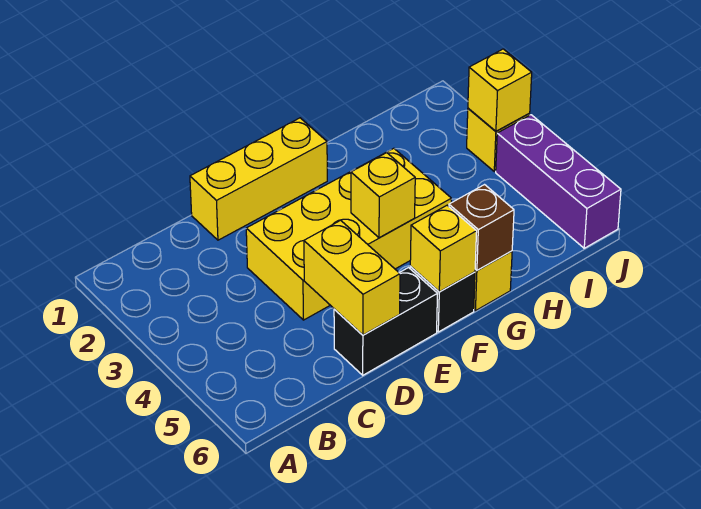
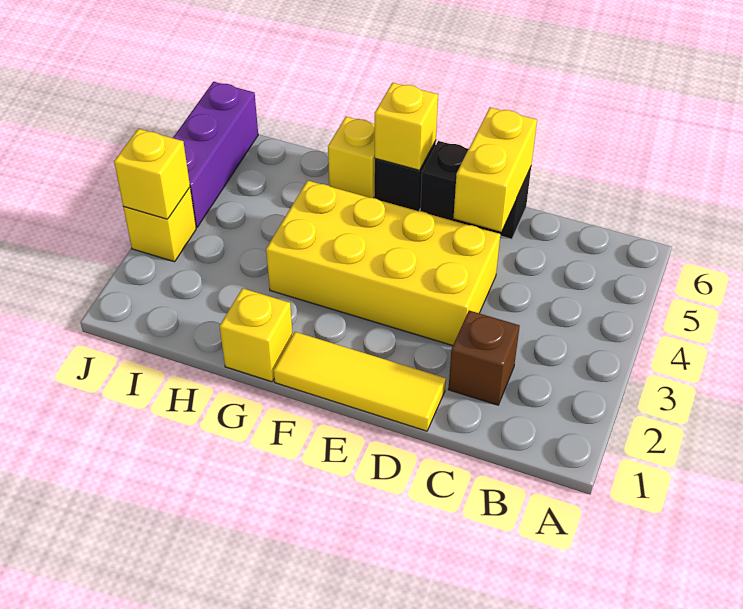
yellow 1x3 brick [190,118,327,240] -> yellow 1x3 tile [274,332,446,431]
yellow 1x1 brick [351,153,415,238] -> yellow 1x1 brick moved to [220,288,293,382]
brown 1x1 brick [449,185,514,270] -> brown 1x1 brick moved to [448,311,520,405]

